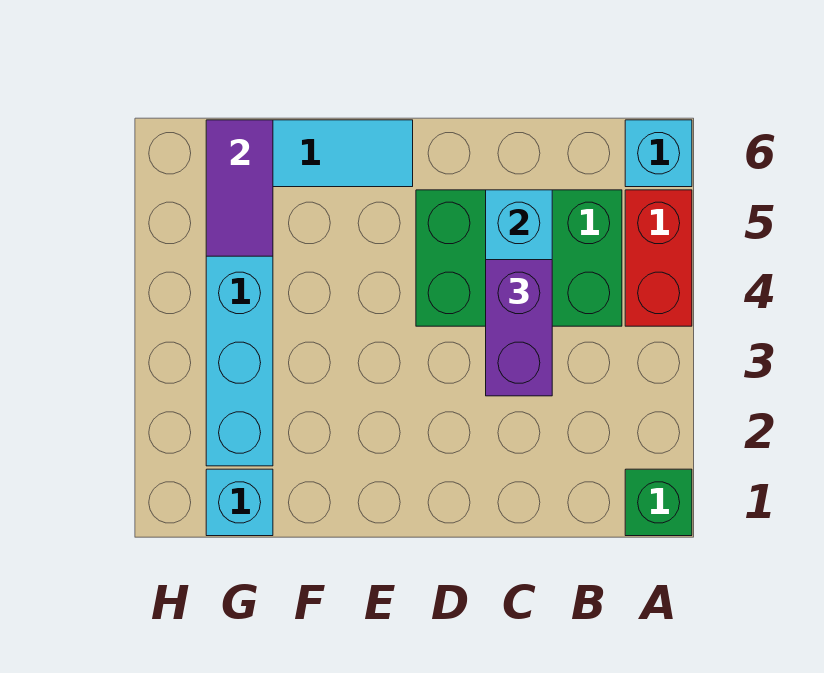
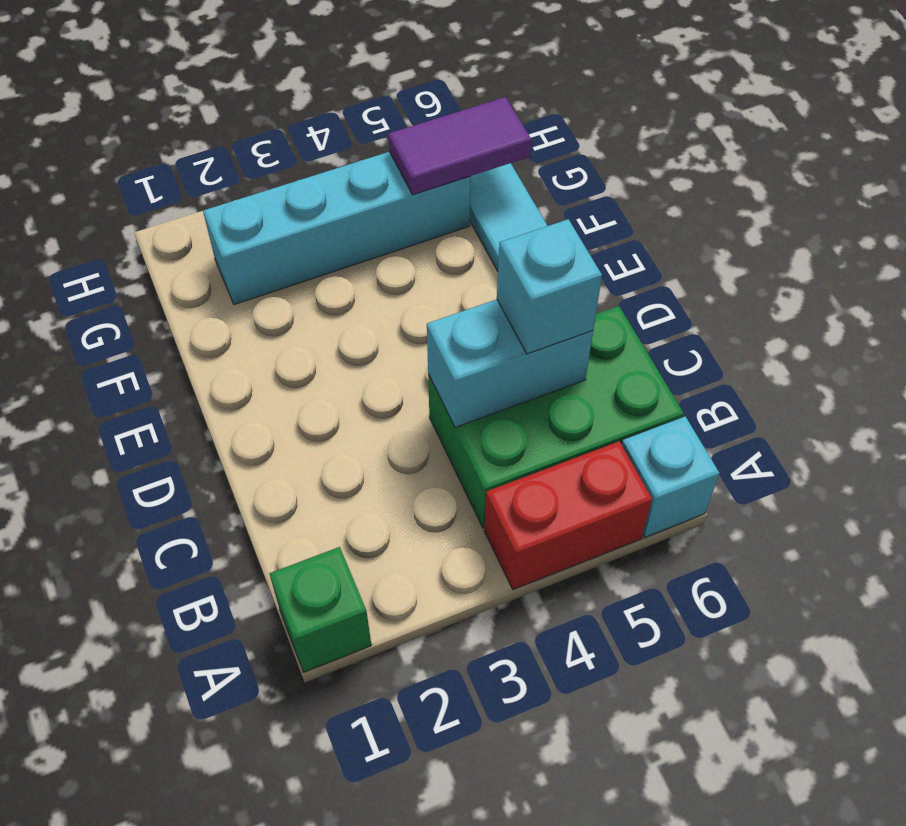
green 2x3 brick [416,190,622,326] -> green 2x3 brick turned to [428,306,684,528]
purple 1x2 brick [486,260,552,396] -> none
cyan 1x1 brick [206,469,273,536] -> cyan 1x1 brick moved to [497,219,602,354]

